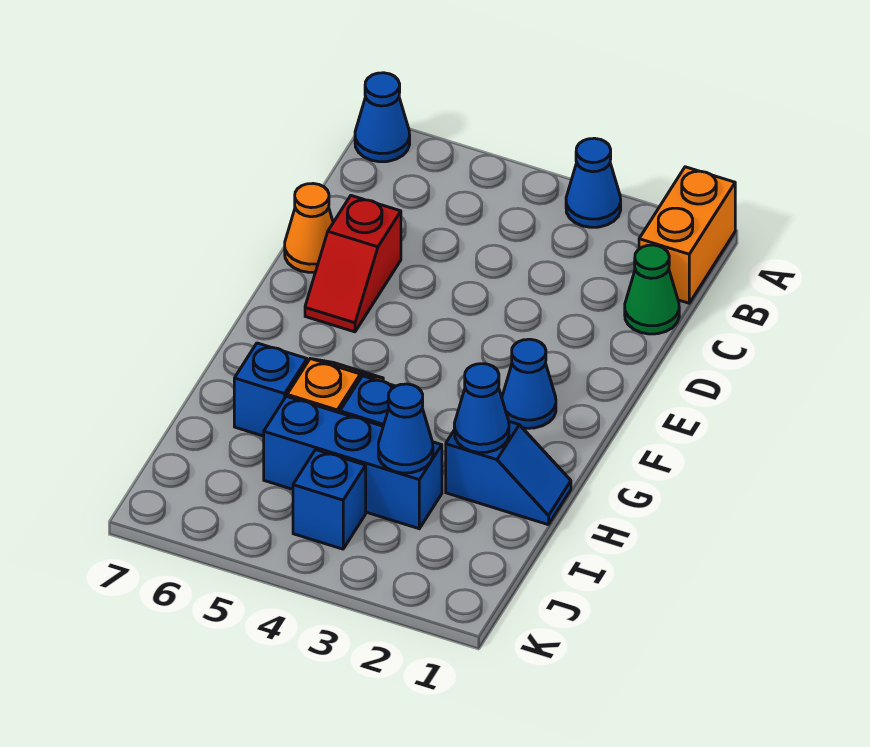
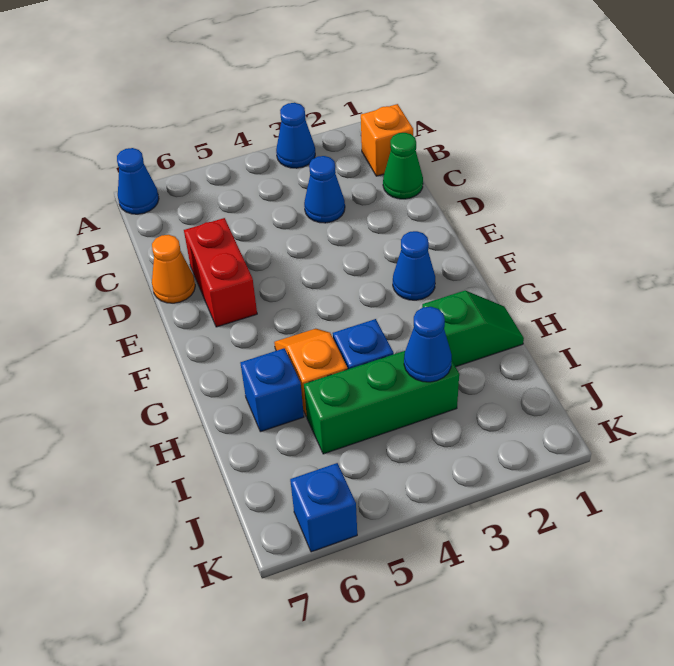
orange 1x2 brick [639,167,735,303] -> orange 1x1 brick [361,104,413,176]
red 1x2 slope [305,196,401,332] -> red 1x2 brick [184,218,257,327]
blue 1x2 slope [446,422,571,525] -> green 1x2 slope [422,291,524,367]
blue 1x1 cone [454,364,509,453] -> blue 1x1 cone moved to [304,156,345,223]
blue 1x3 brick [264,396,442,529] -> green 1x3 brick [304,351,459,454]
blue 1x1 brick [293,450,366,549] -> blue 1x1 brick moved to [290,463,357,552]

